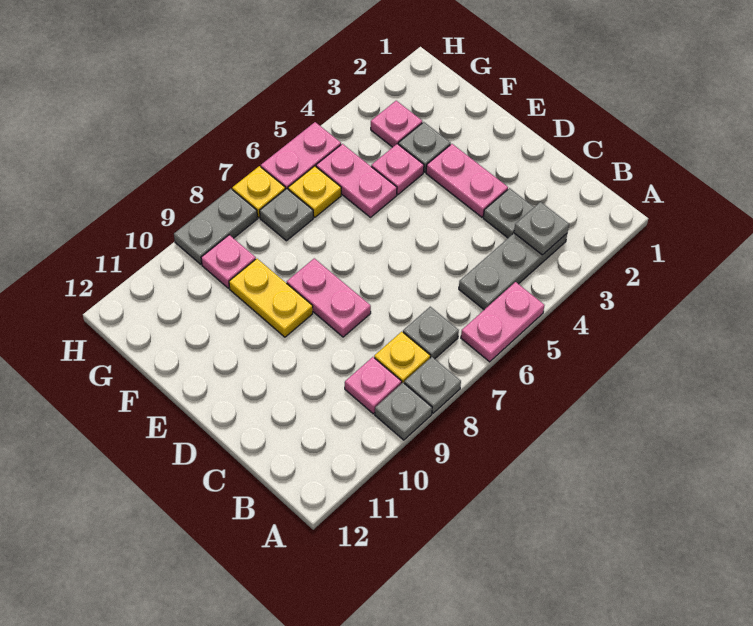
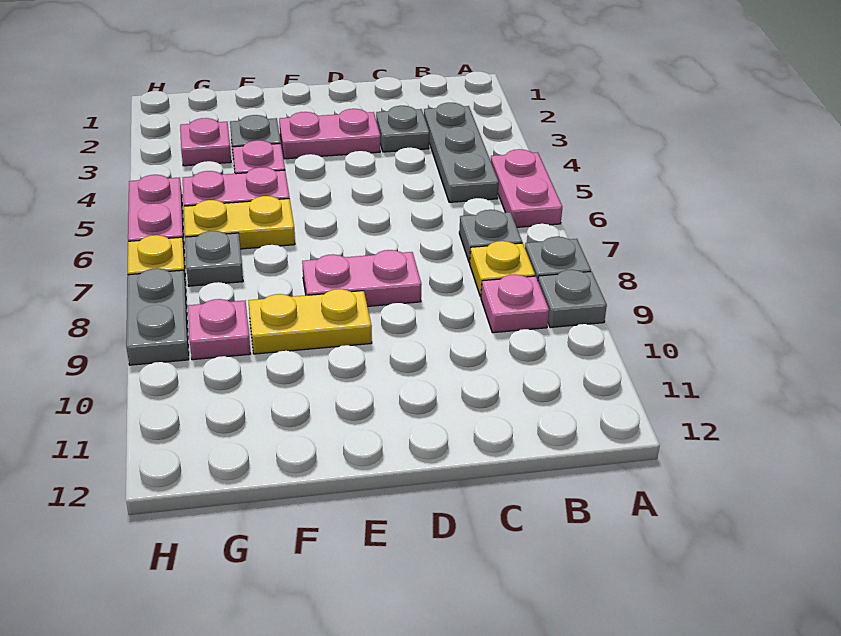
grey 1x1 plate [514,202,569,255] -> none
yellow 1x1 plate [288,166,341,217] -> yellow 1x2 plate [184,196,295,249]

